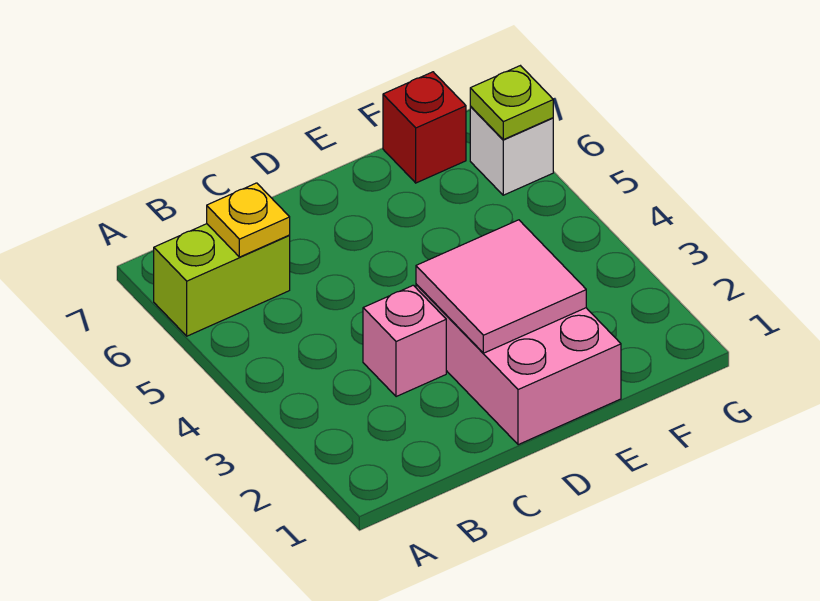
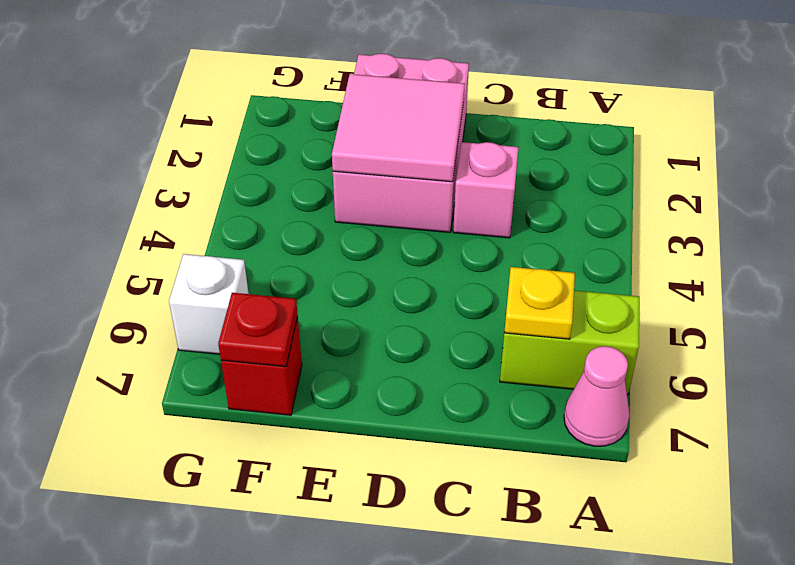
none -> pink 1x1 cone [564,346,630,446]
none -> red 1x1 plate [218,293,298,367]
lime 1x1 plate [470,66,553,140] -> none

